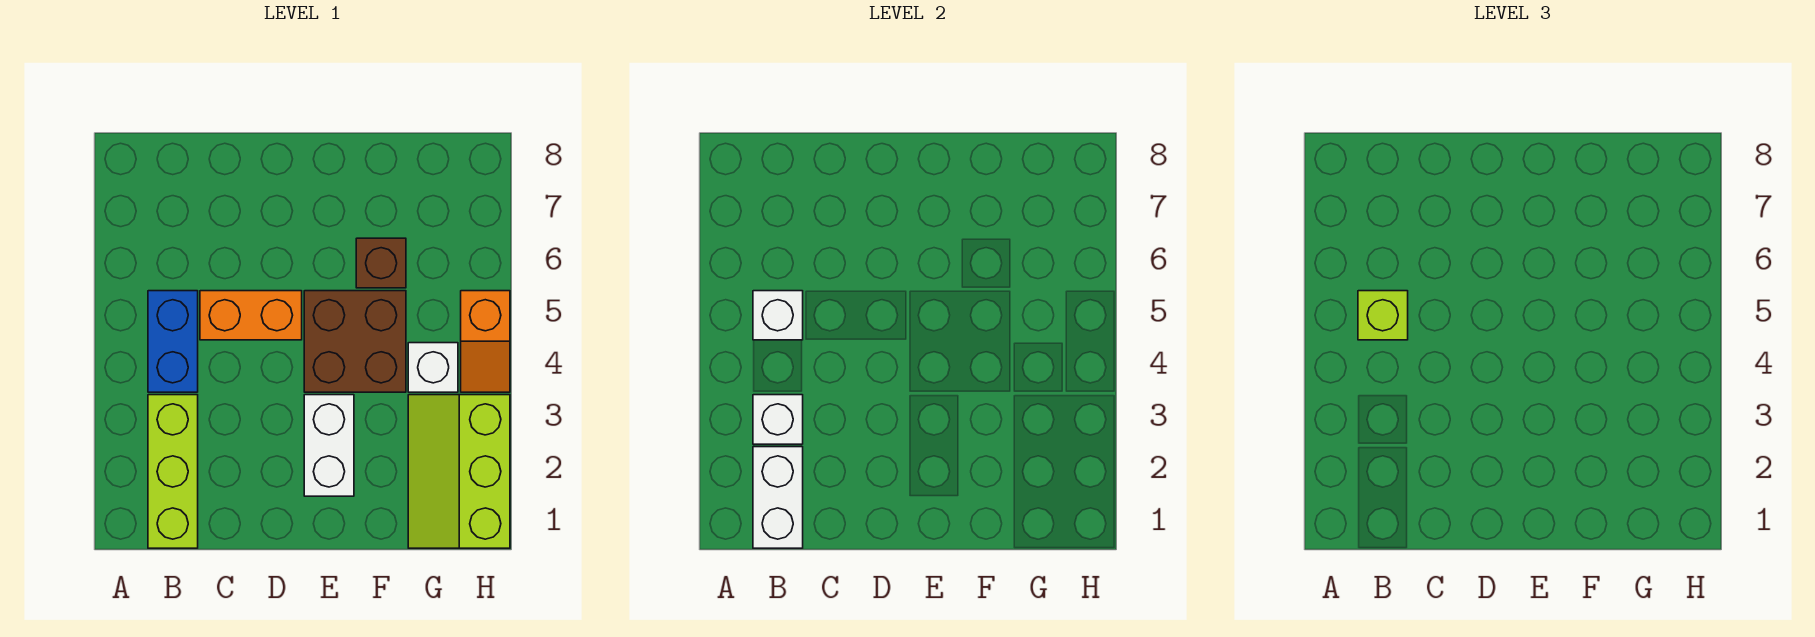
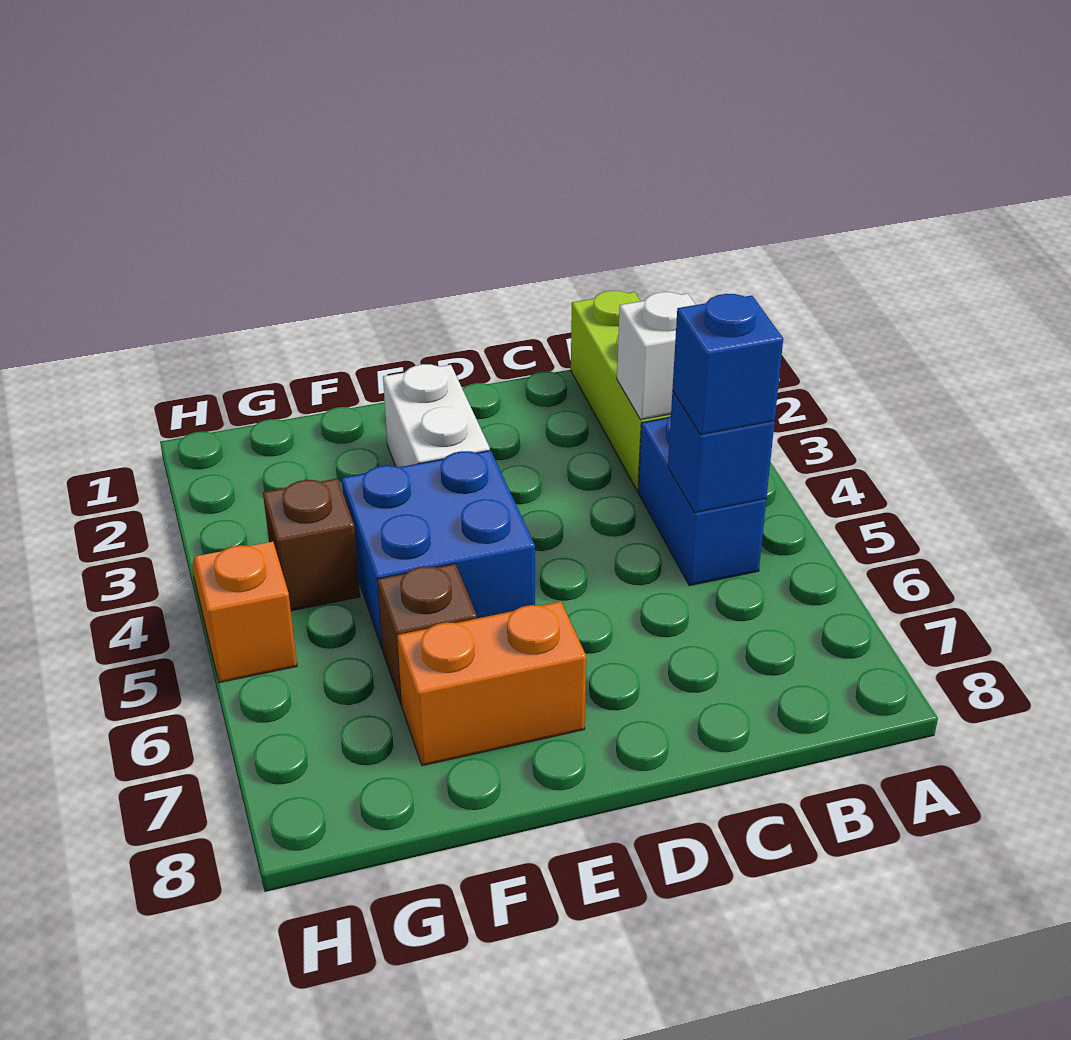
white 1x2 brick [753,447,803,548] -> none
white 1x1 brick [753,291,803,340] -> blue 1x1 brick [668,391,775,513]
lime 1x1 brick [1358,291,1408,340] -> blue 1x1 brick [672,294,783,435]
orange 1x2 brick [200,291,302,340] -> orange 1x2 brick moved to [397,601,586,766]
brown 2x2 brick [304,291,406,392] -> blue 2x2 brick [342,450,535,649]
lime 2x3 slope [408,395,510,548] -> none
white 1x1 brick [408,343,458,392] -> brown 1x1 brick [263,478,360,611]

